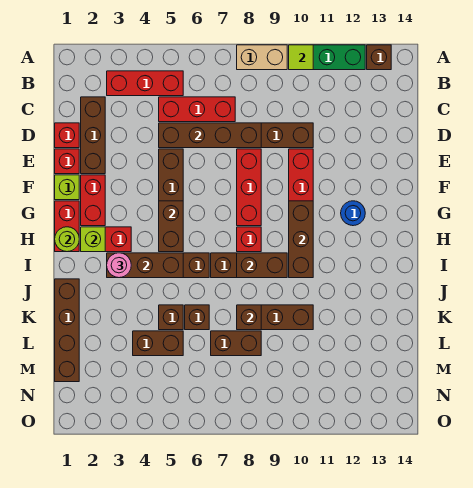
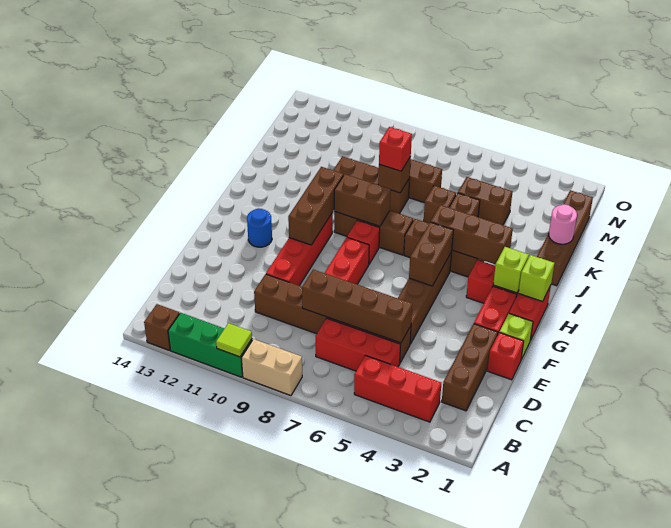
red 1x1 brick [55,123,79,148] -> red 1x1 brick moved to [379,127,412,171]
lime 1x1 round brick [55,227,79,252] -> lime 1x1 brick [519,255,554,302]
pink 1x1 round brick [107,253,131,278] -> pink 1x1 round brick moved to [549,204,577,244]

